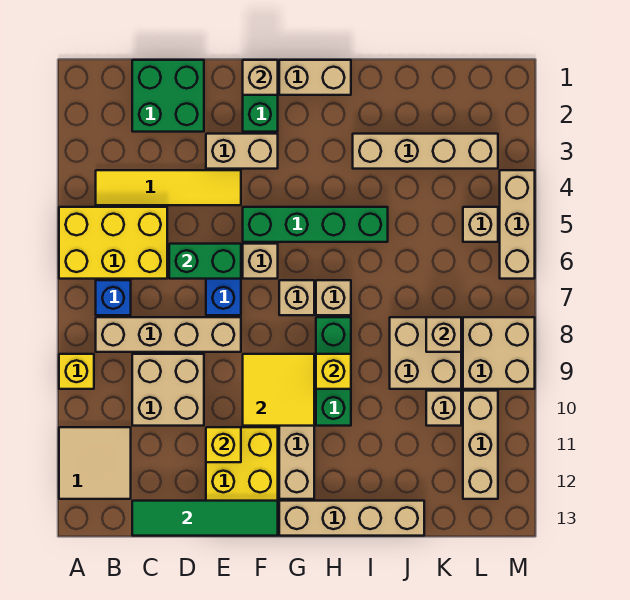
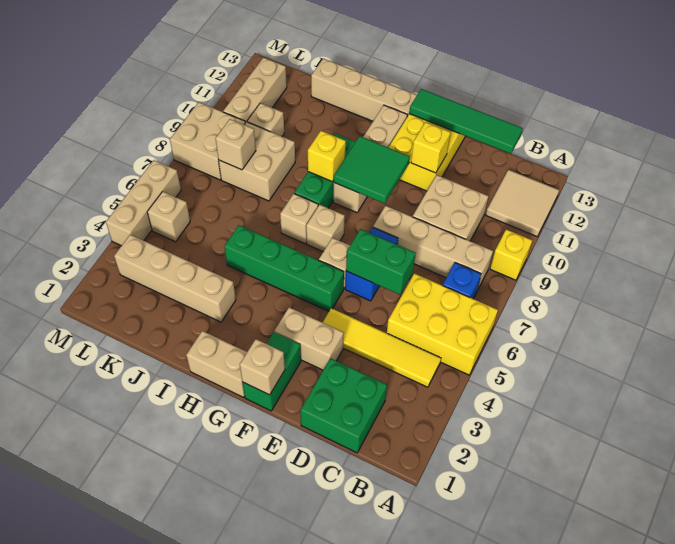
yellow 2x2 tile [243,354,314,426] -> green 2x2 tile [333,136,410,204]

